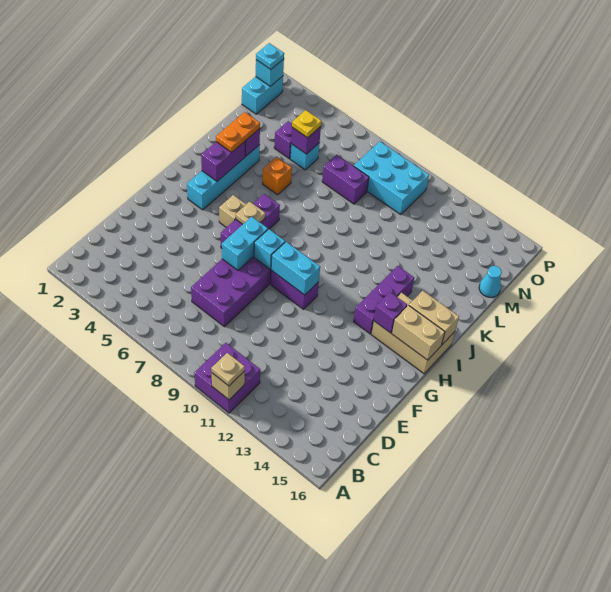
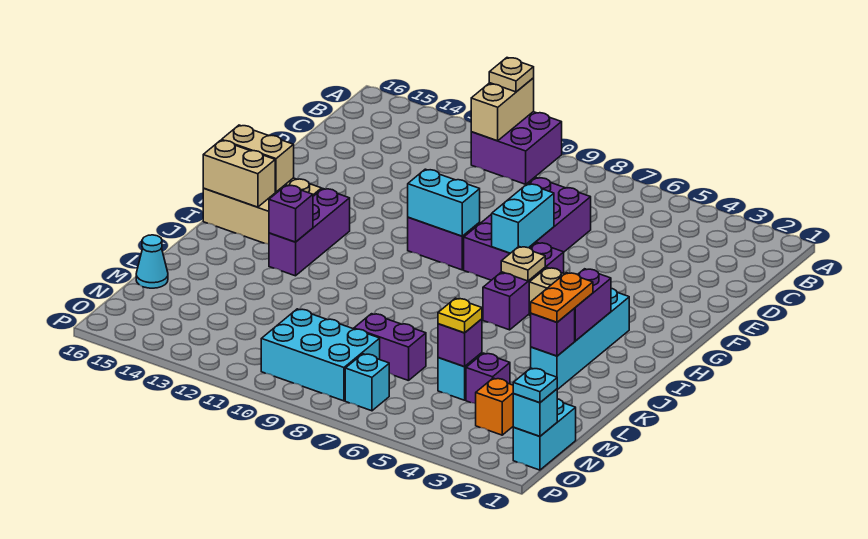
tan 1x1 brick [212,371,245,400] -> tan 1x2 brick [471,78,534,141]
cyan 1x1 brick [254,229,285,269] -> cyan 1x1 brick moved to [345,354,389,411]
purple 1x1 brick [374,292,407,333] -> purple 1x1 brick moved to [269,185,313,242]
orange 1x1 brick [263,157,292,195] -> orange 1x1 brick moved to [476,378,514,435]

